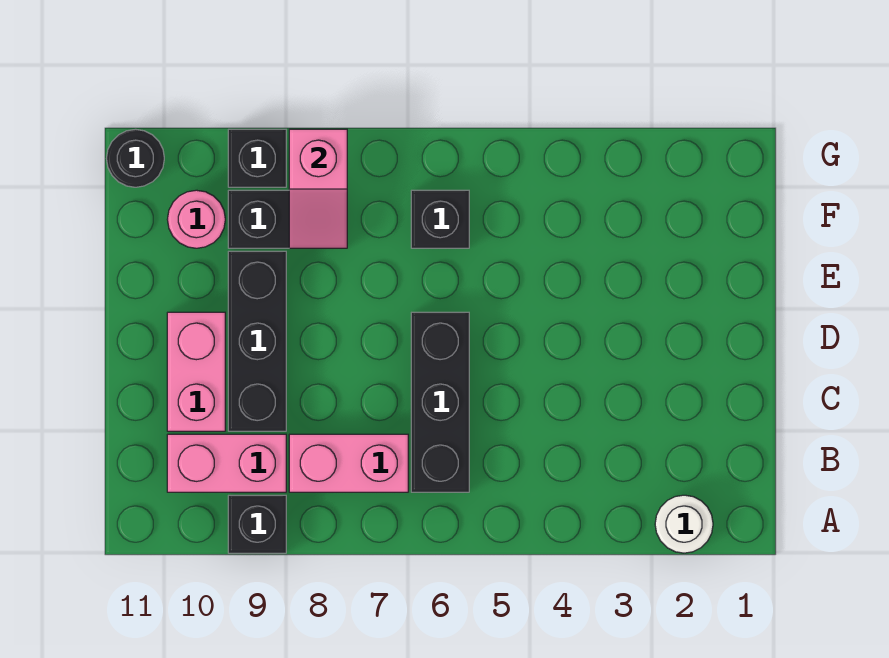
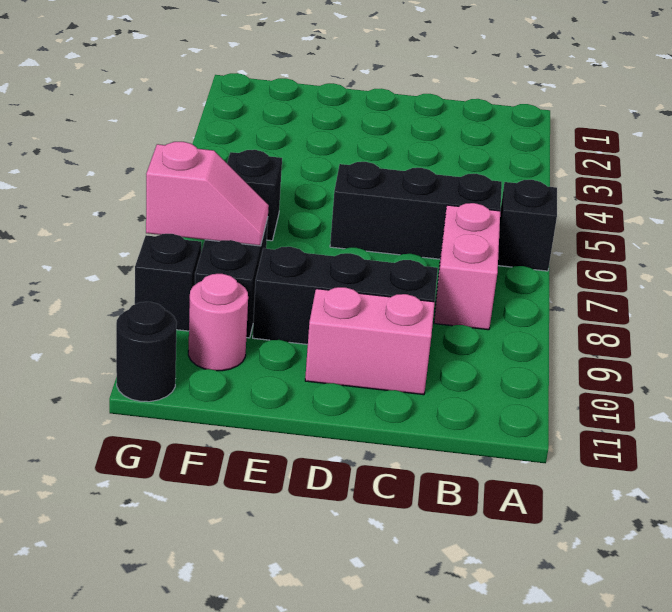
white 1x1 round brick [655,495,713,553] -> none
black 1x1 brick [228,495,286,553] -> black 1x1 brick moved to [498,180,557,271]
pink 1x2 brick [167,434,286,492] -> none

